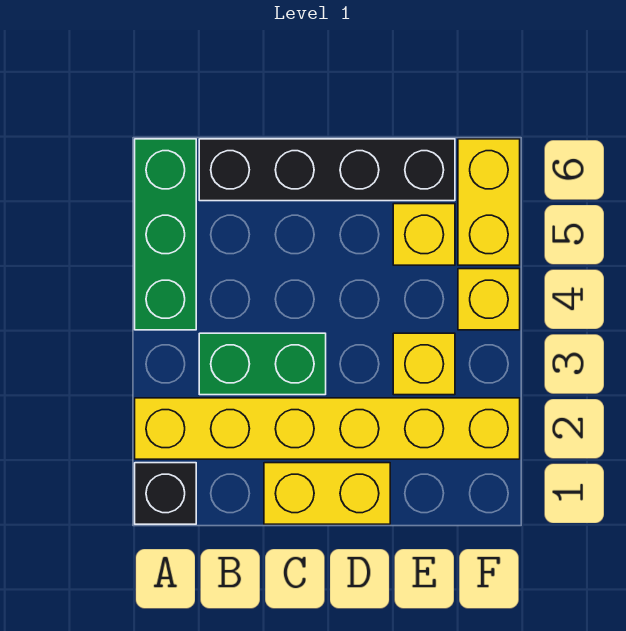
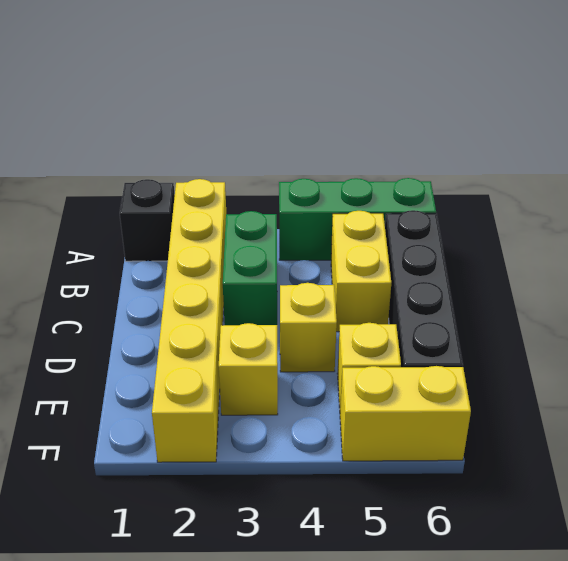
yellow 1x2 brick [264,463,390,524] -> yellow 1x2 brick moved to [331,211,391,332]
yellow 1x1 brick [458,269,520,330] -> yellow 1x1 brick moved to [280,283,337,372]

